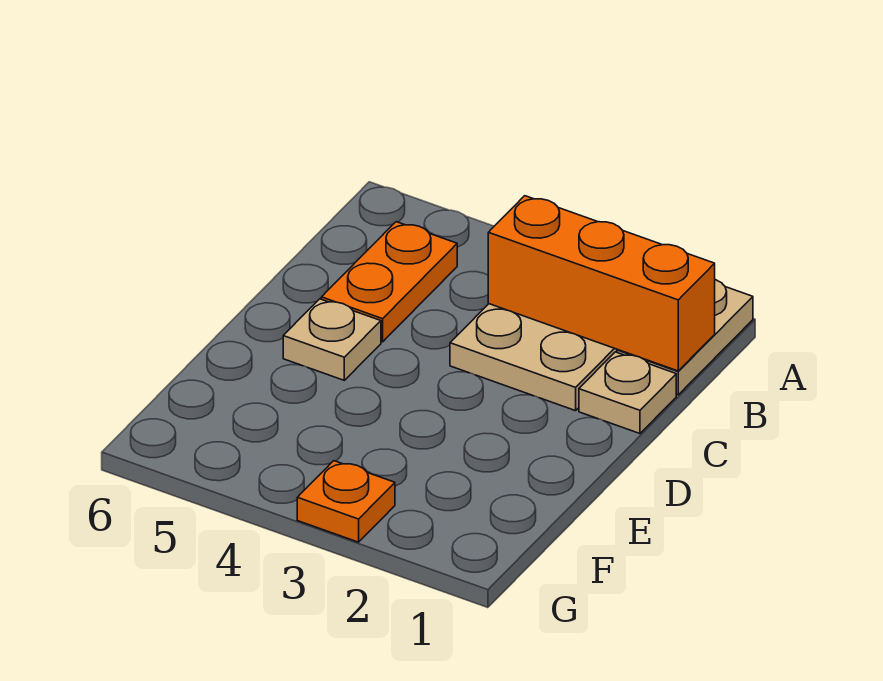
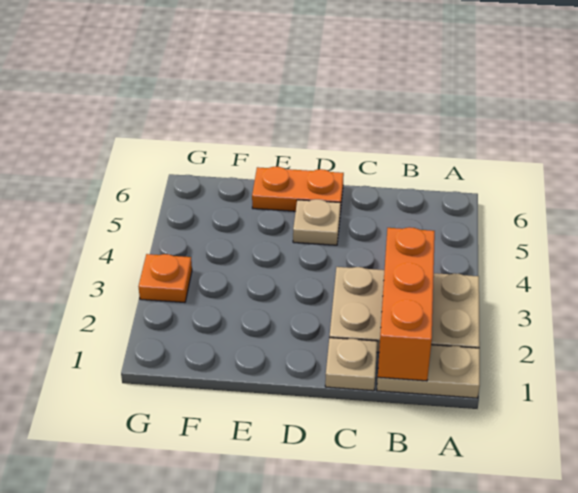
orange 1x2 plate [321,222,457,342] -> orange 1x2 plate moved to [252,167,344,212]

